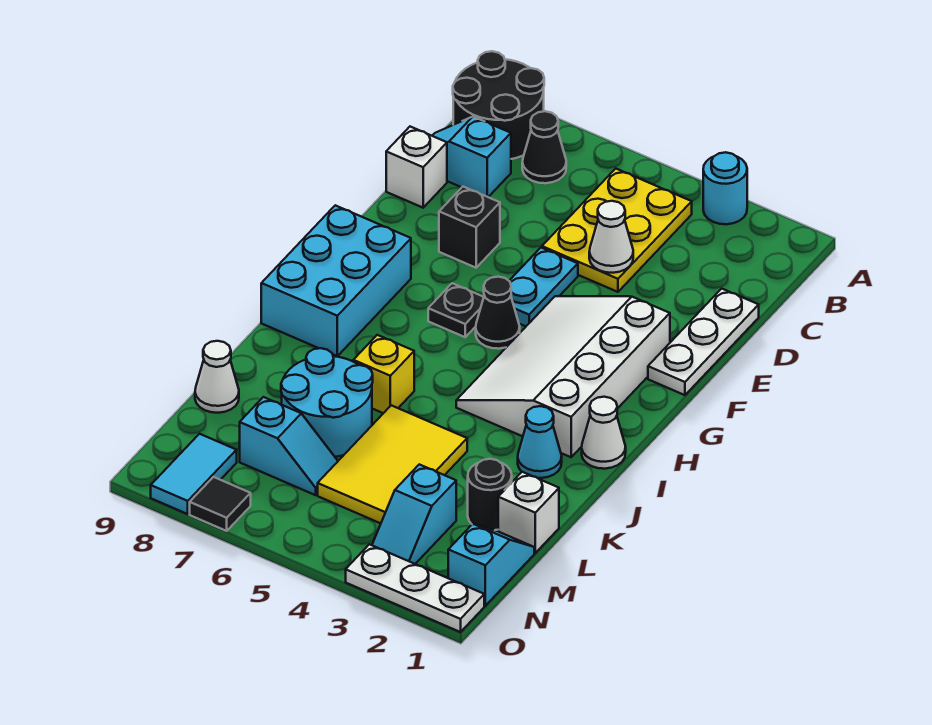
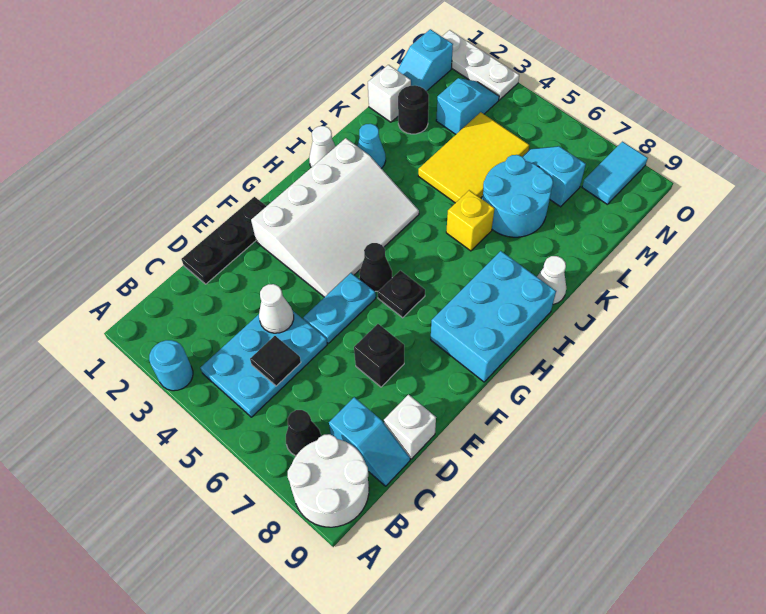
black 2x2 round brick [453,51,544,159] -> white 2x2 round brick [288,434,369,527]
yellow 2x3 plate [542,169,692,292] -> cyan 2x3 plate [200,310,327,417]
white 1x3 plate [648,289,759,395] -> black 1x3 plate [181,197,266,284]
white 1x1 cone [195,341,239,413] -> white 1x1 cone moved to [537,256,566,304]
black 1x1 tile [190,477,251,531] -> black 1x1 tile moved to [250,336,301,386]

